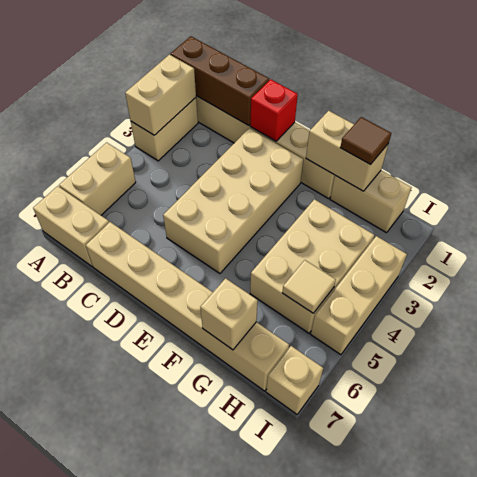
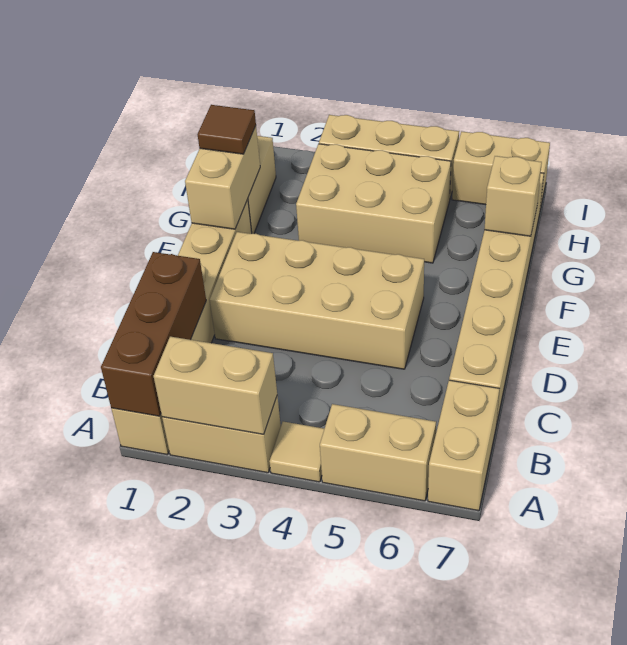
red 1x1 brick [250,79,298,141] -> none
tan 1x1 tile [282,260,336,313] -> tan 1x1 tile moved to [270,422,324,482]
tan 1x1 brick [266,346,323,414] -> tan 1x2 brick [452,132,550,209]

